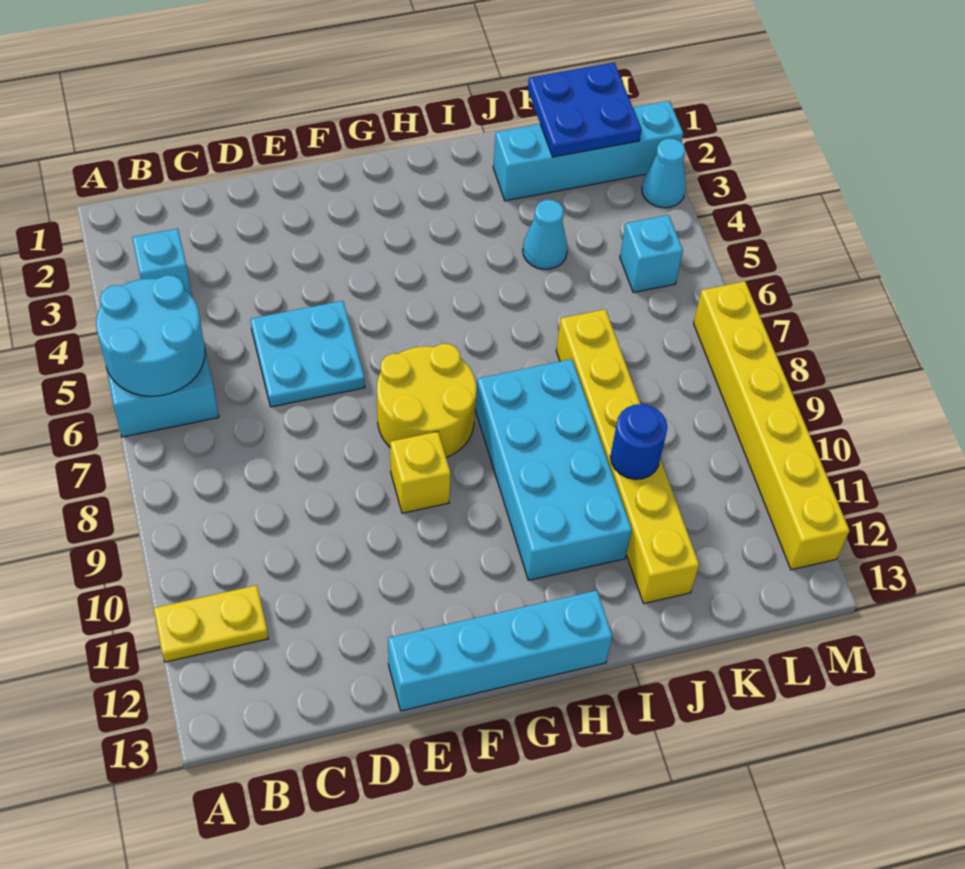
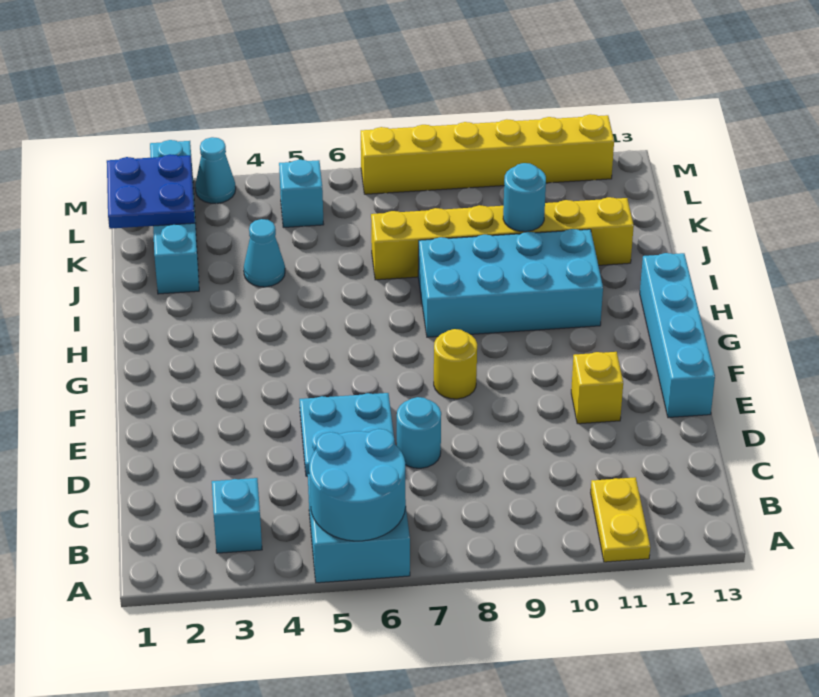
none -> cyan 1x1 round brick [397,397,441,468]
yellow 2x2 round brick [377,344,476,457] -> yellow 1x1 round brick [434,329,477,399]
yellow 1x1 brick [390,432,451,513] -> yellow 1x1 brick moved to [571,352,623,424]
blue 1x1 round brick [610,404,668,479] -> cyan 1x1 round brick [503,163,546,232]

